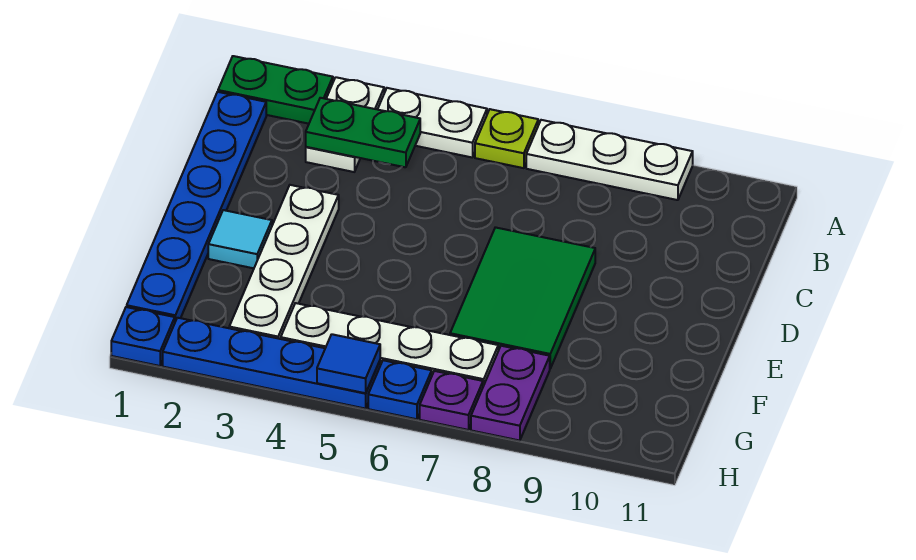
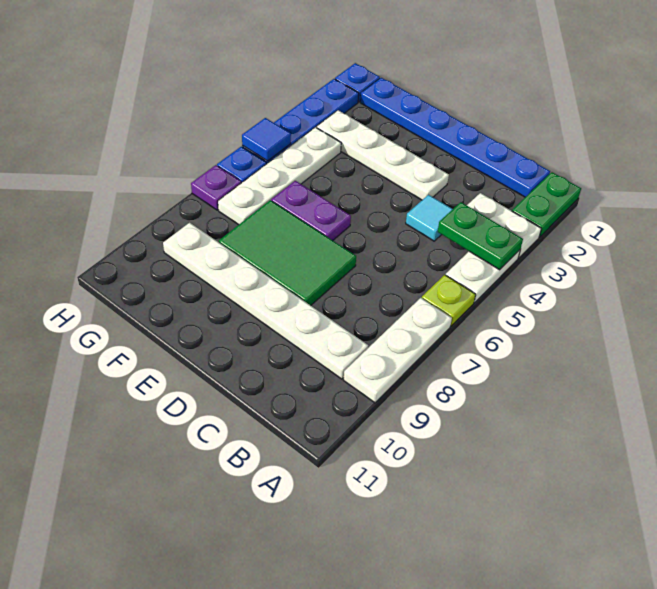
green 1x2 plate [306,98,420,167] -> green 1x2 plate turned to [438,202,523,270]
none -> white 1x6 plate [163,223,368,379]
cyan 1x1 tile [208,210,272,268] -> cyan 1x1 tile moved to [406,195,453,241]
purple 1x2 plate [471,346,550,441] -> purple 1x2 plate moved to [271,181,351,240]

